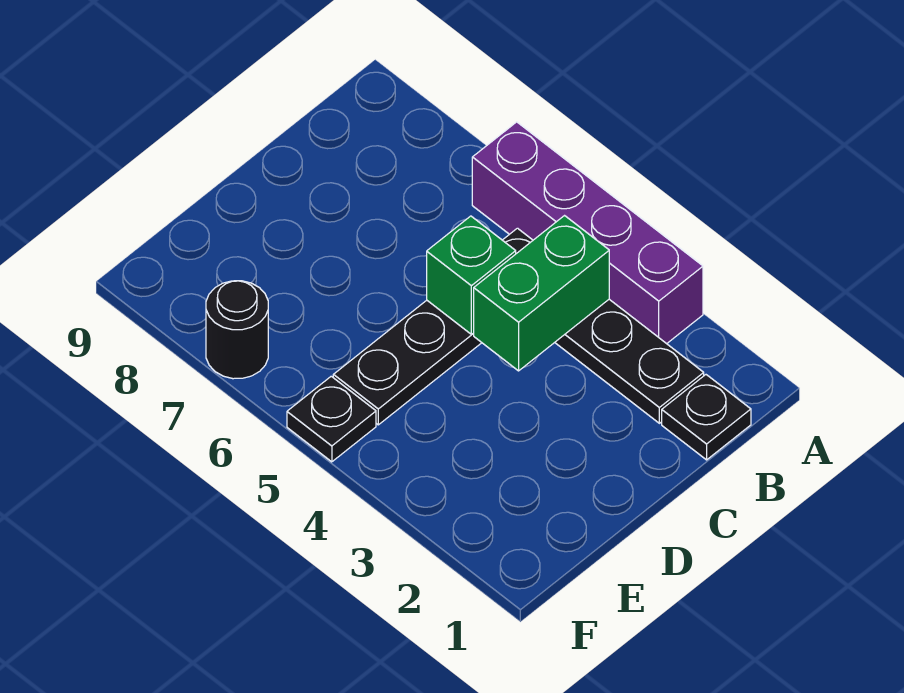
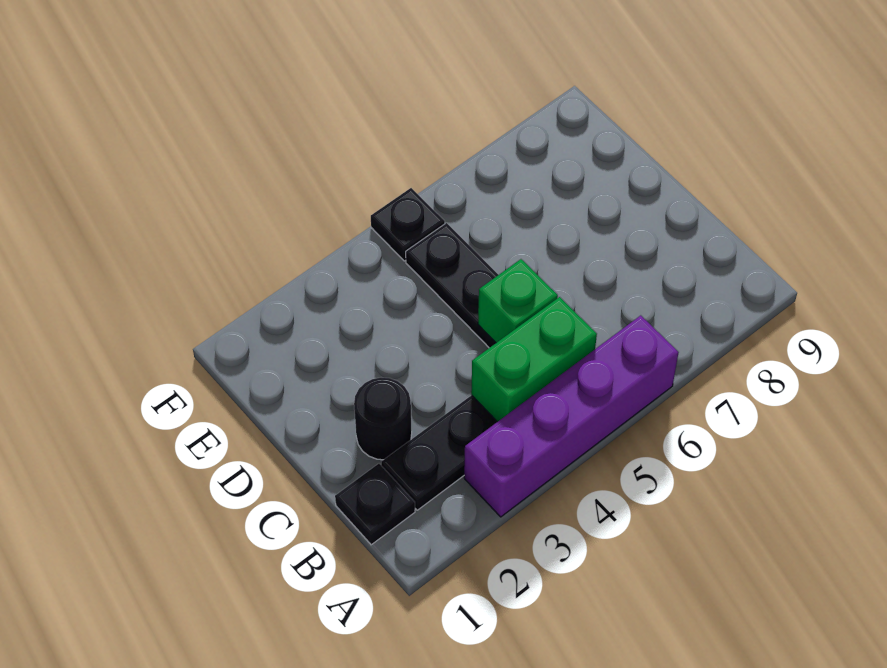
green 1x2 brick [474,216,609,371] -> green 1x2 brick turned to [471,297,597,422]
black 1x1 round brick [206,281,268,379] -> black 1x1 round brick moved to [354,378,412,460]

